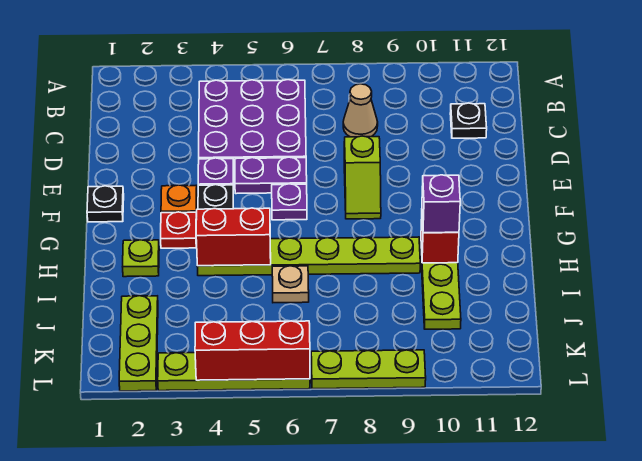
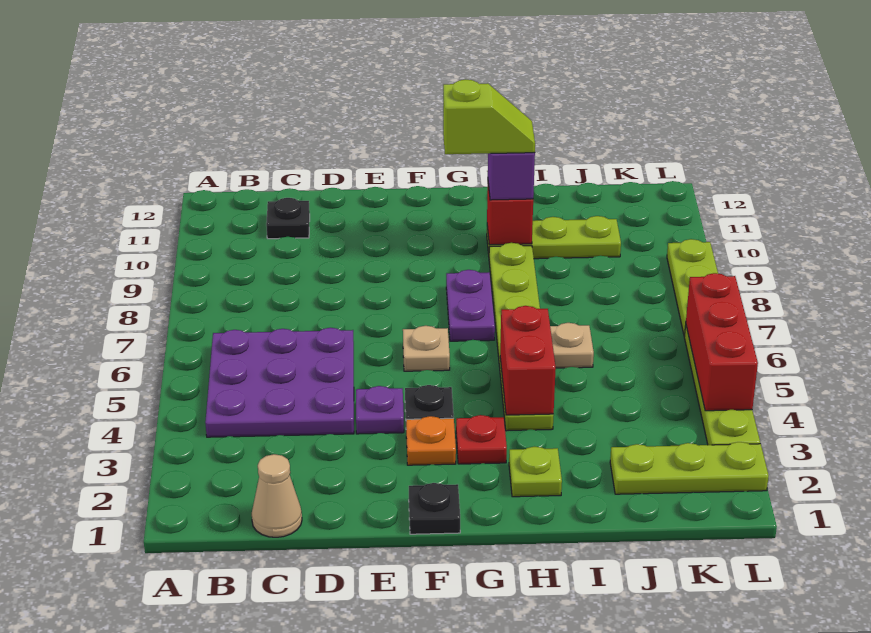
tan 1x1 cone [343,84,378,137] -> tan 1x1 cone moved to [252,454,302,537]
purple 1x2 plate [235,157,307,194] -> purple 1x2 plate moved to [446,270,495,341]
lime 1x2 slope [344,136,381,219] -> lime 1x2 slope moved to [443,79,535,154]
purple 1x1 plate [272,184,307,220] -> tan 1x1 plate [403,326,450,371]

